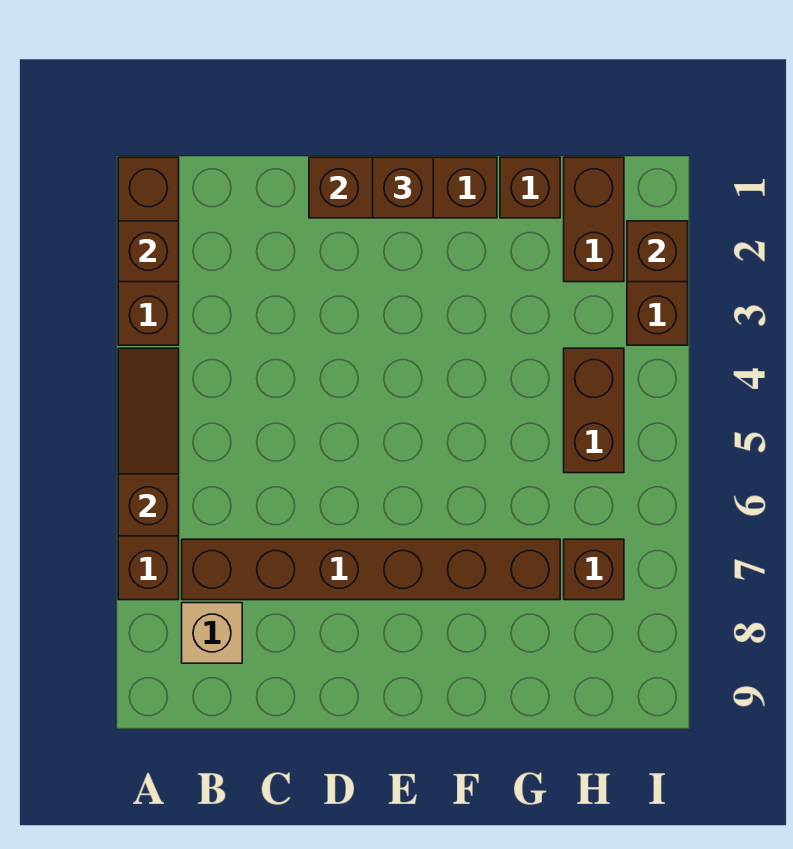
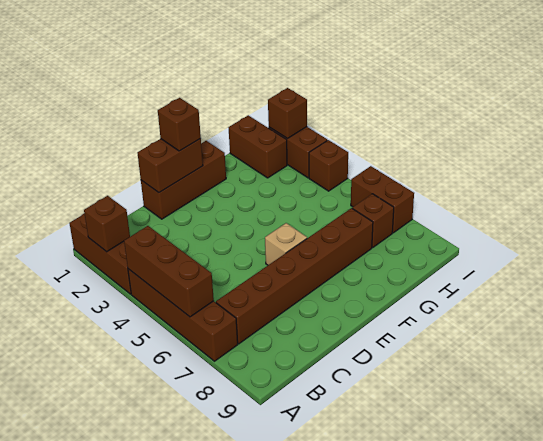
brown 1x3 slope [118,348,179,536] -> brown 1x3 brick [124,226,214,317]
tan 1x1 brick [182,603,242,663] -> tan 1x1 brick moved to [265,223,307,265]
brown 1x1 brick [500,157,560,218] -> brown 1x1 brick moved to [309,140,348,191]
brown 1x2 brick [564,348,624,473] -> brown 1x2 brick moved to [351,166,414,233]

